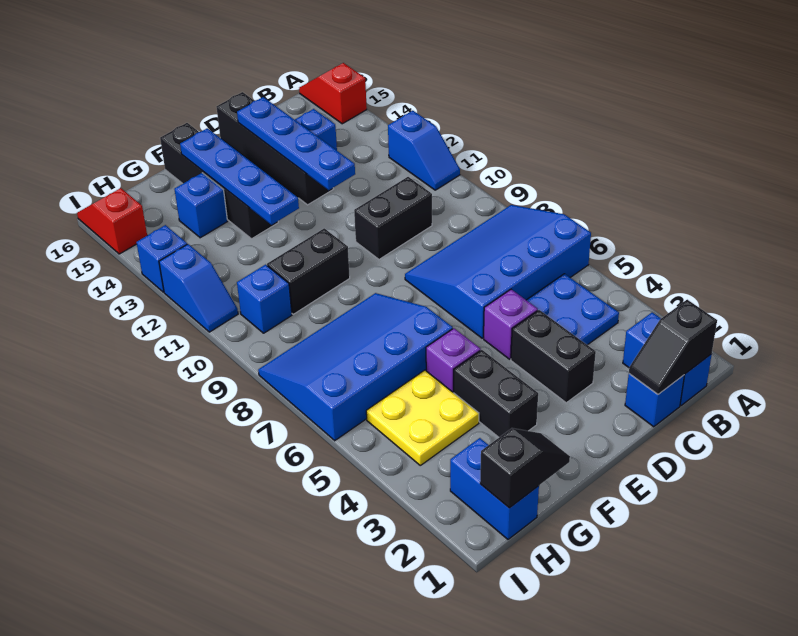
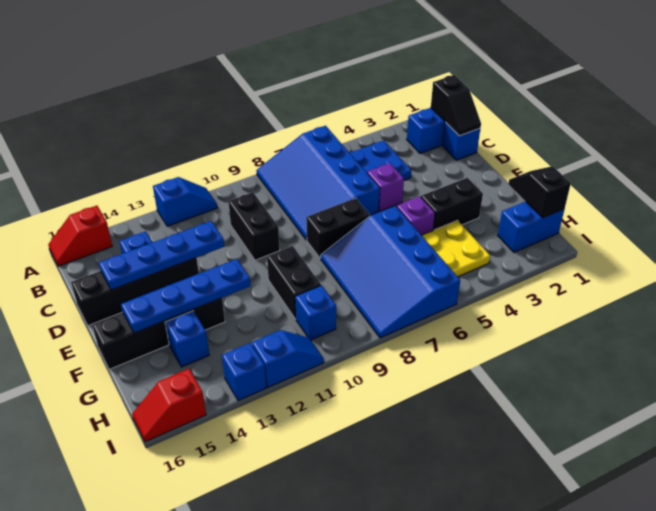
black 1x2 brick [511,310,596,403] -> black 1x2 brick moved to [306,198,370,258]

